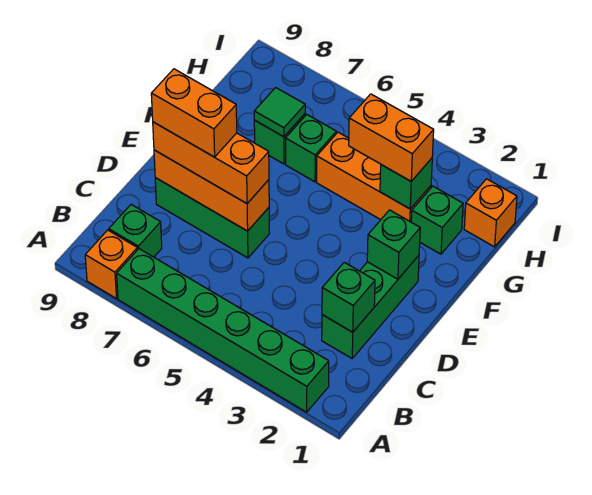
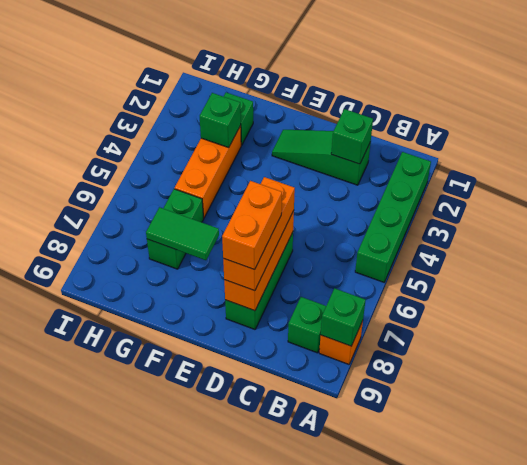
green 1x6 brick [117,249,329,412] -> green 1x4 brick [355,152,431,282]
green 1x3 brick [322,255,419,358] -> green 1x3 slope [272,130,371,185]
green 1x1 brick [367,210,420,279] -> green 1x1 brick moved to [321,288,366,346]
orange 1x2 brick [349,94,434,181] -> none
green 1x1 tile [254,87,305,137] -> green 1x2 tile [146,207,219,260]
orange 1x1 brick [464,179,517,247] -> none

